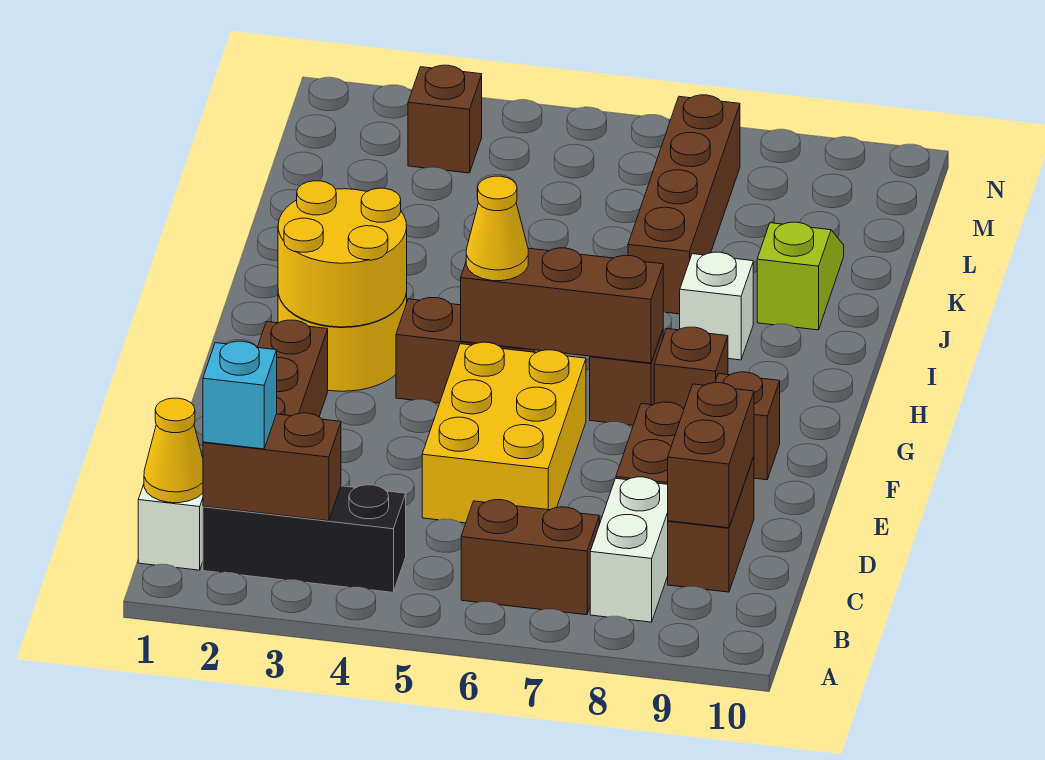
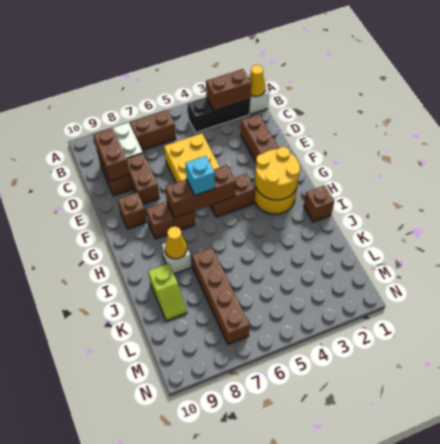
cyan 1x1 brick [203,341,277,449] -> cyan 1x1 brick moved to [185,156,215,195]
yellow 1x1 cone [466,176,528,281] -> yellow 1x1 cone moved to [165,227,187,259]
brown 1x1 brick [408,65,482,173] -> brown 1x1 brick moved to [304,185,334,222]

